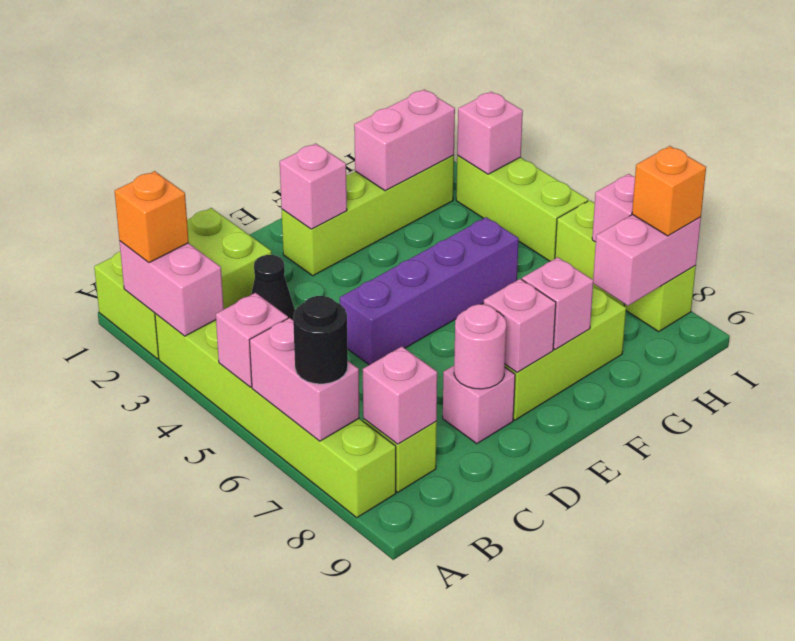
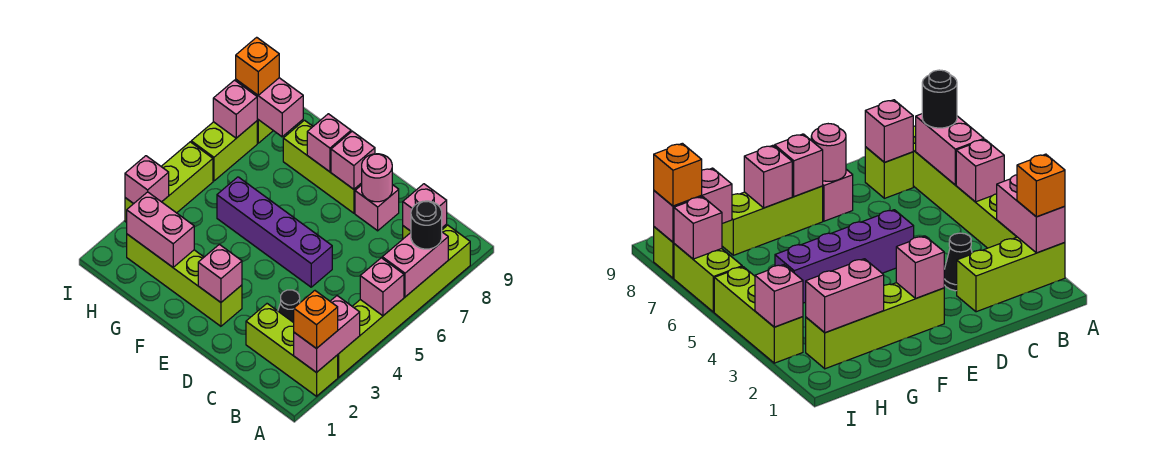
lime 2x3 brick [94,208,272,359] -> lime 1x3 brick [246,304,338,396]

